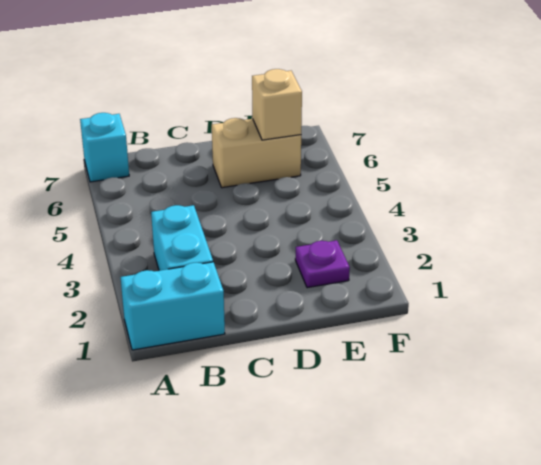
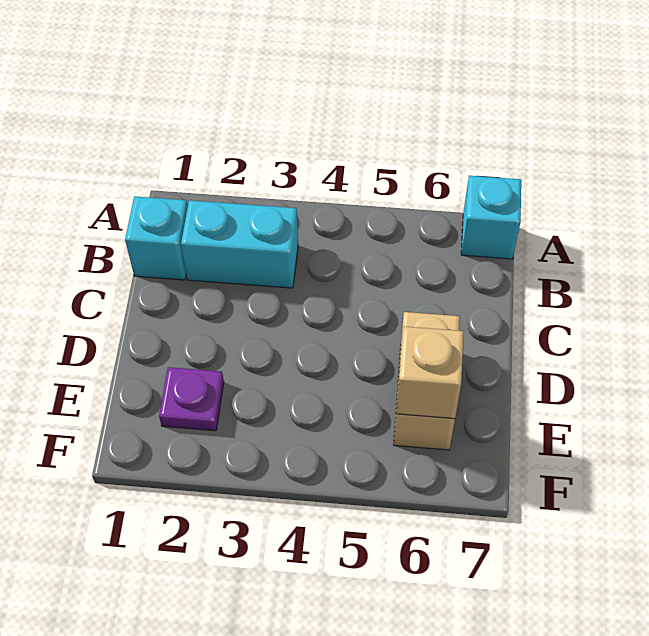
cyan 1x2 brick [121,262,225,350] -> cyan 1x1 brick [125,196,188,280]

